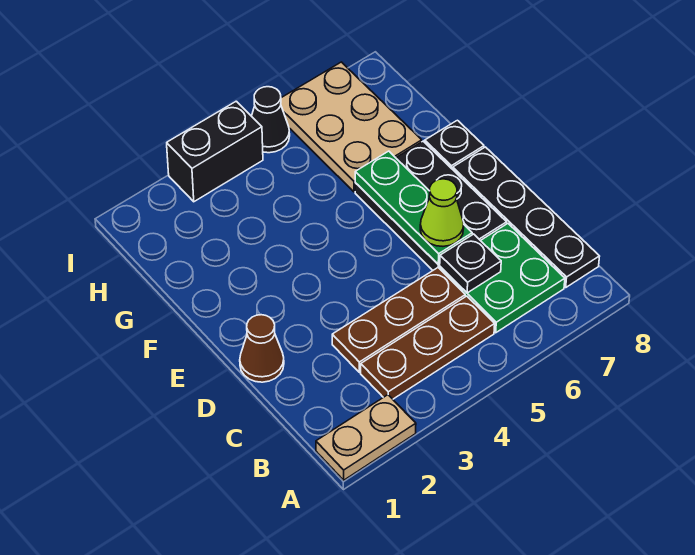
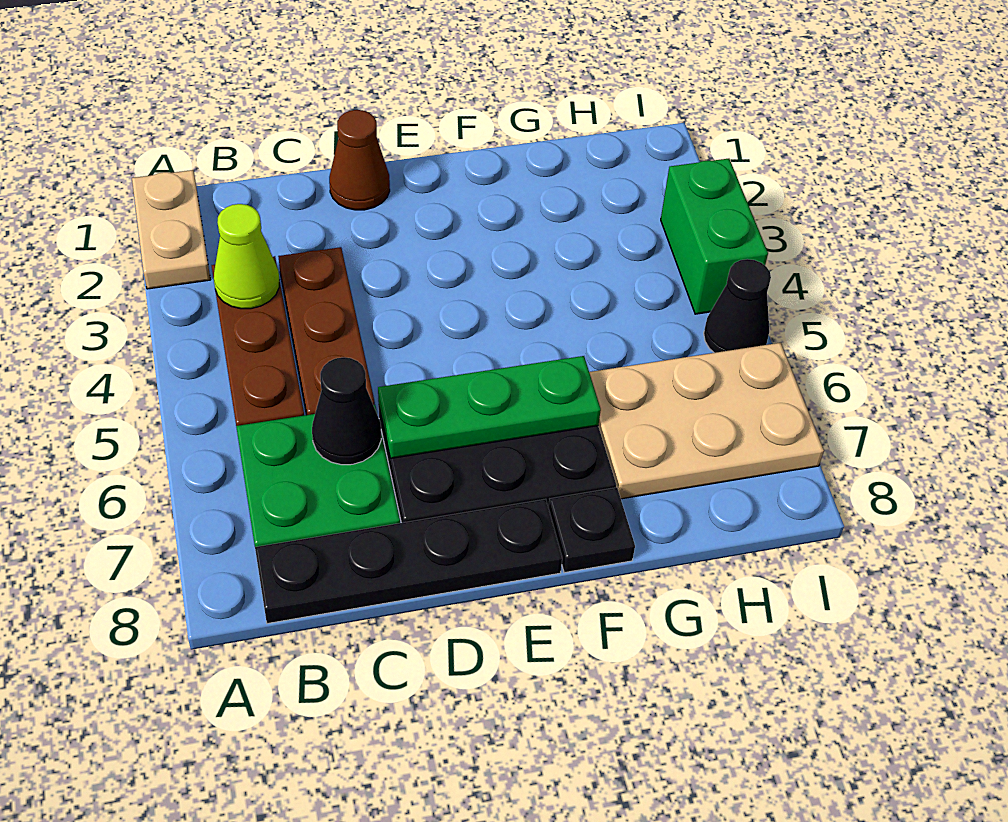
black 1x1 plate [440,234,501,293] -> black 1x1 cone [312,357,381,465]
lime 1x1 cone [420,179,464,246] -> lime 1x1 cone moved to [214,204,279,309]
black 1x2 brick [167,101,263,202] -> green 1x2 brick [661,159,768,314]

